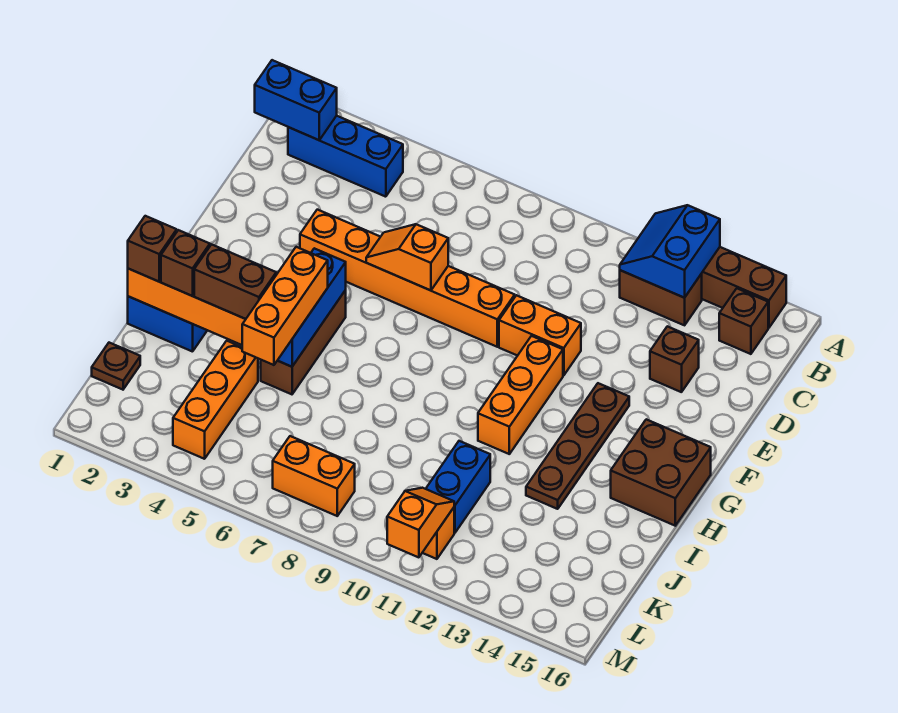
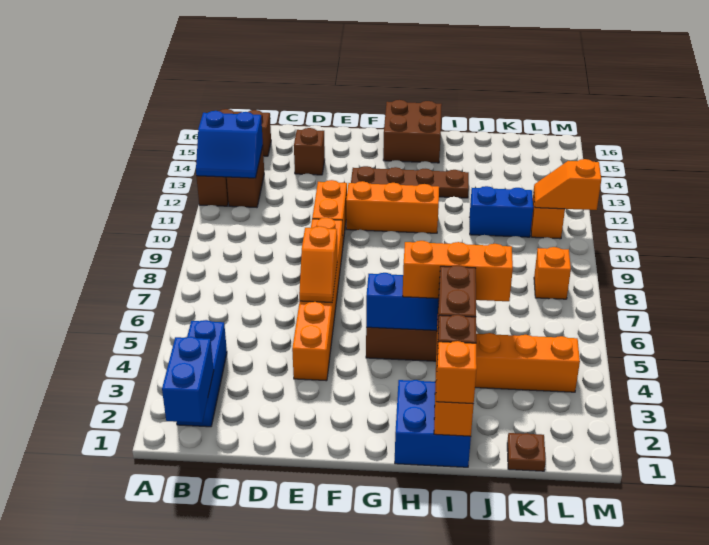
brown 1x1 brick [128,216,177,282] -> orange 1x1 brick [436,341,477,404]
orange 1x2 brick [273,436,355,516] -> orange 1x1 brick [534,247,571,299]

